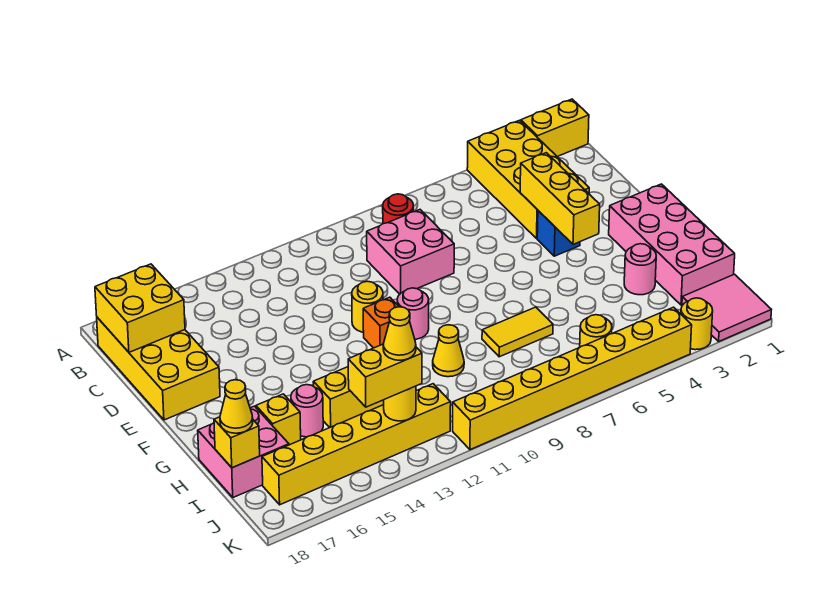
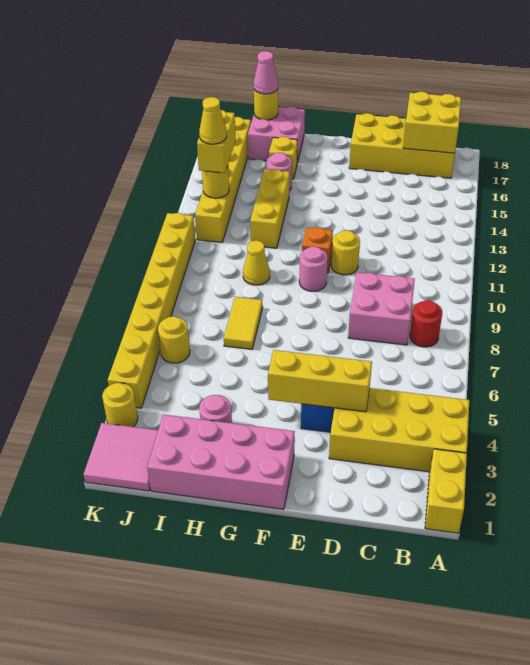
yellow 1x1 brick [214,417,260,468] -> yellow 1x1 round brick [254,89,278,120]
yellow 1x1 cone [220,380,253,433] -> pink 1x1 cone [254,51,278,94]

